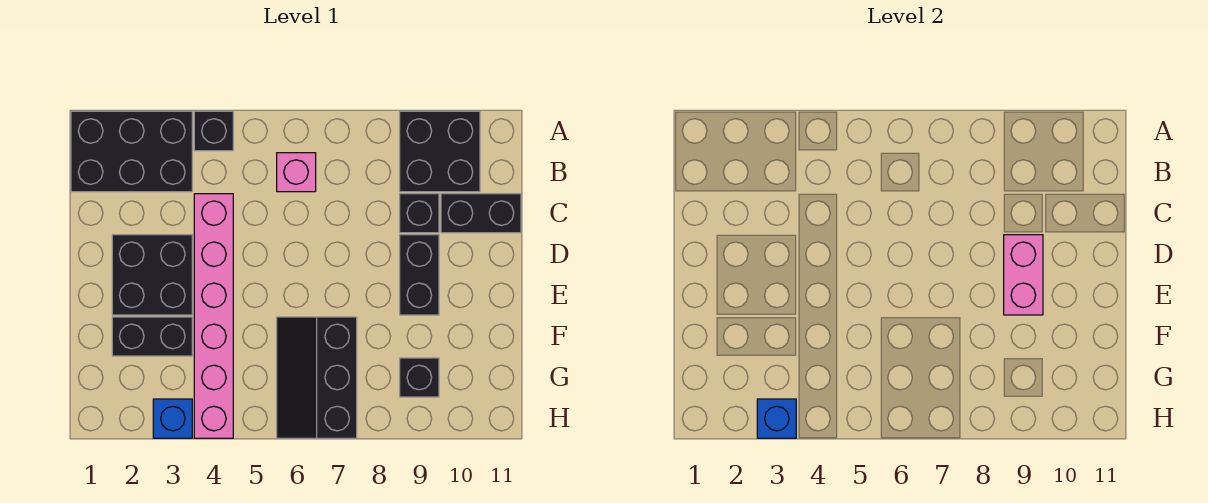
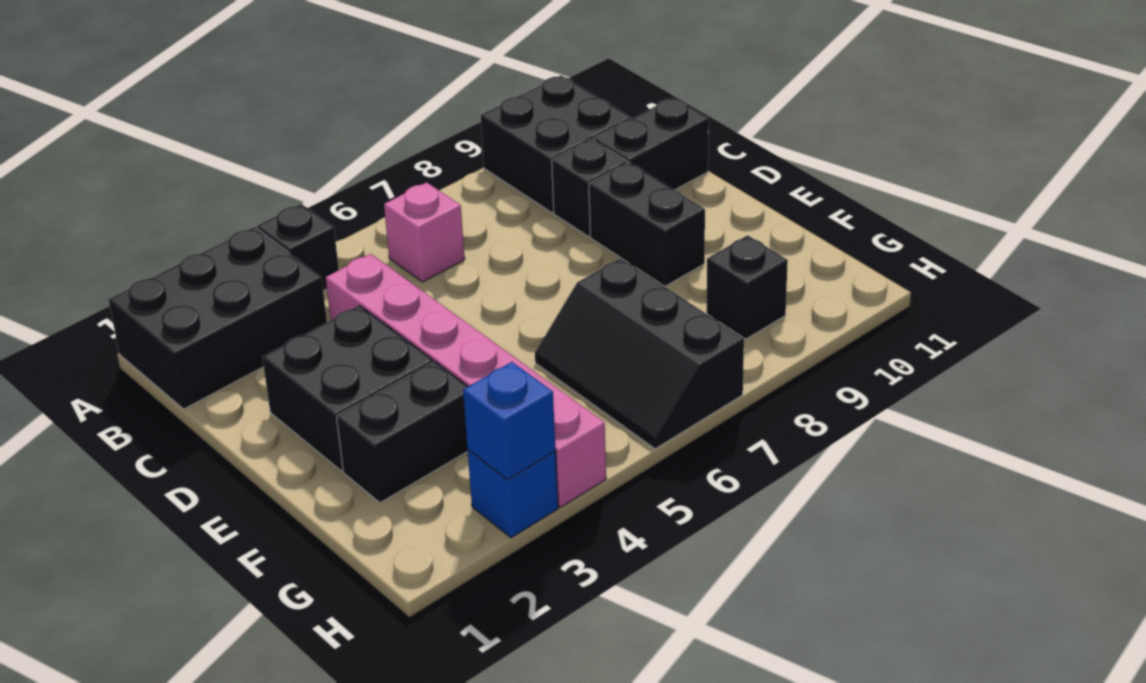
pink 1x2 brick [1004,235,1043,315] -> none

